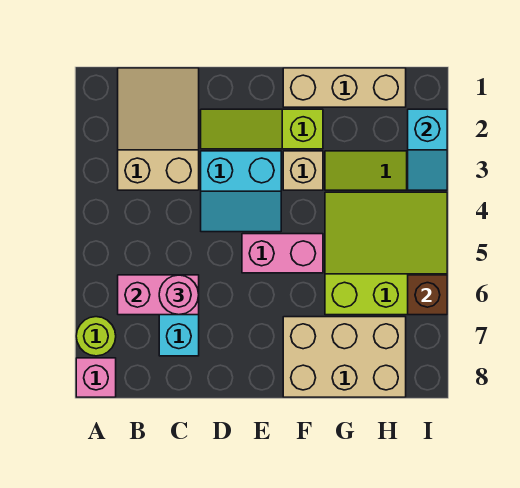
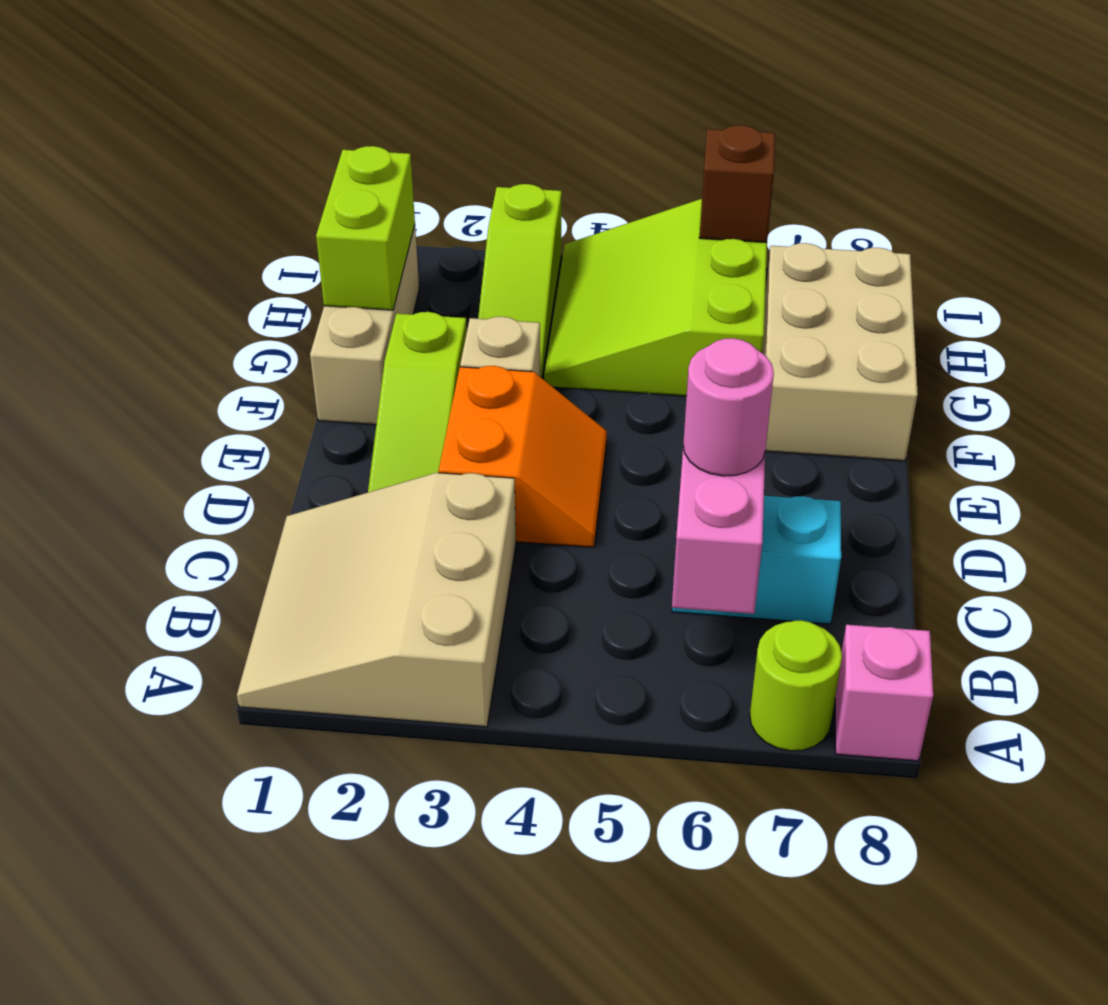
tan 2x3 slope [118,68,199,190] -> tan 3x3 slope [237,473,516,727]
cyan 2x2 slope [201,151,281,232] -> orange 2x2 slope [439,366,607,547]
pink 1x2 brick [242,234,323,273] -> none
none -> lime 1x2 brick [316,146,415,310]
cyan 1x2 slope [408,109,447,190] -> none

